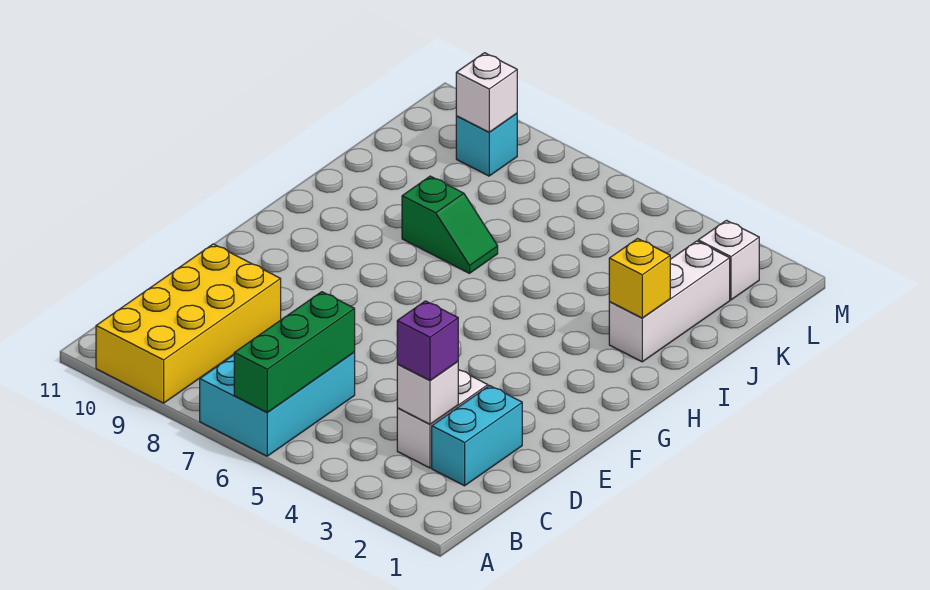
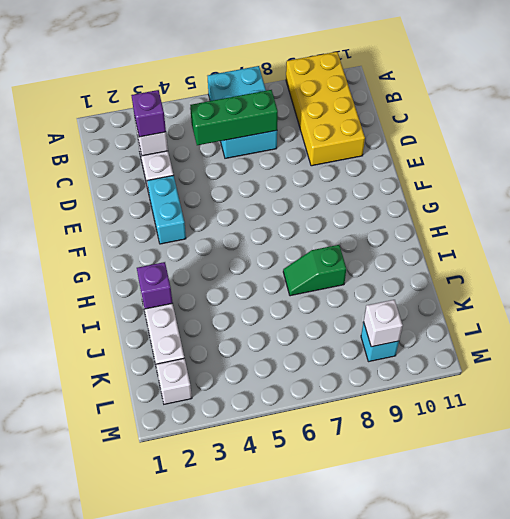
green 1x3 brick [234,292,355,413] -> green 1x3 brick turned to [190,90,278,145]
cyan 1x2 brick [432,386,522,486] -> cyan 1x2 brick moved to [147,175,186,244]
yellow 1x1 brick [609,239,670,318] -> purple 1x1 brick [137,262,173,309]

